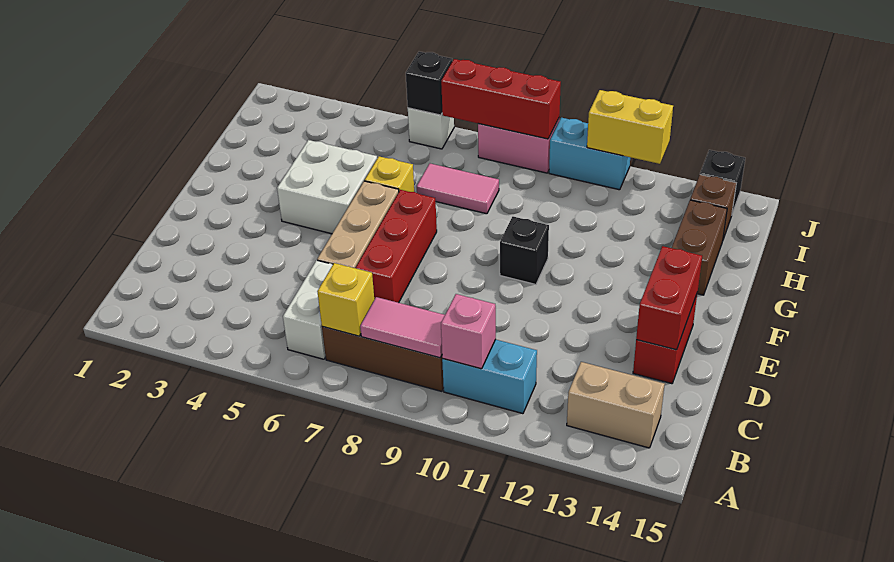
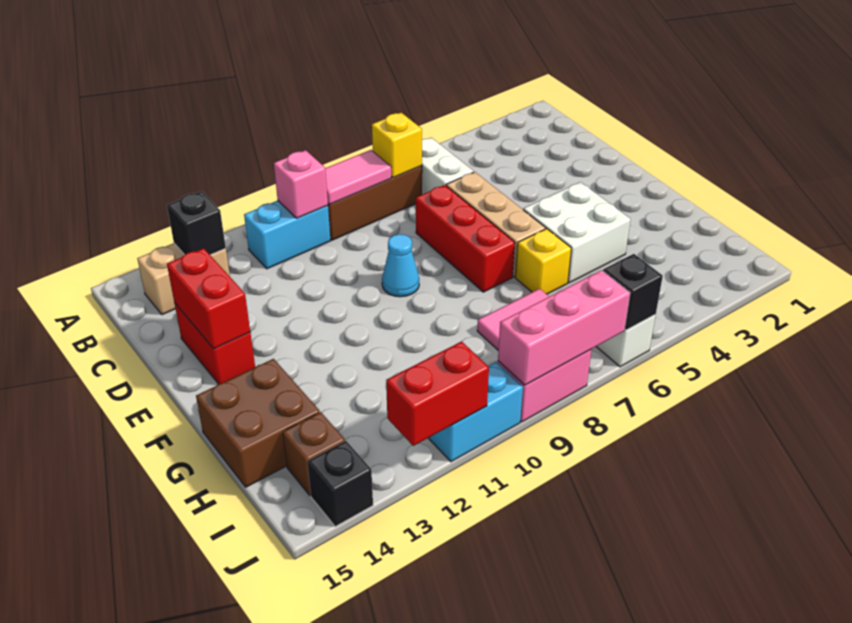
none -> cyan 1x1 cone [382,234,419,297]
black 1x1 brick [500,217,549,284] -> black 1x1 brick moved to [167,191,226,255]
brown 1x2 brick [672,200,727,295] -> brown 2x2 brick [196,359,320,487]
red 1x3 brick [441,59,561,139] -> pink 1x3 brick [498,270,630,385]
yellow 1x2 brick [587,90,673,164] -> red 1x2 brick [386,341,489,446]

